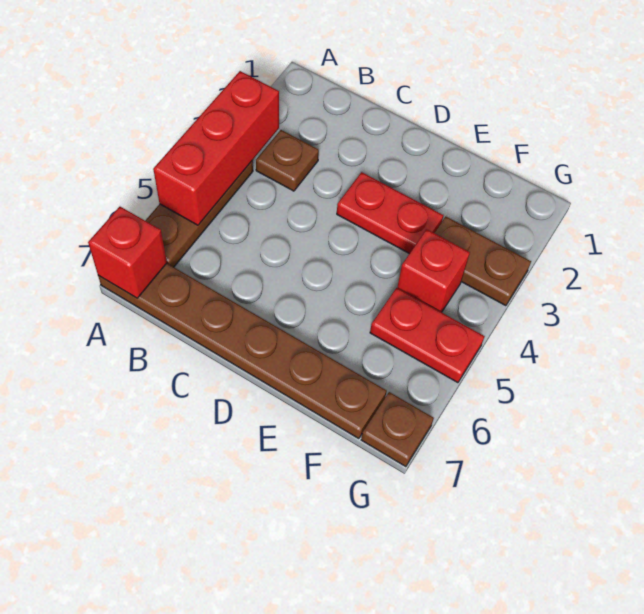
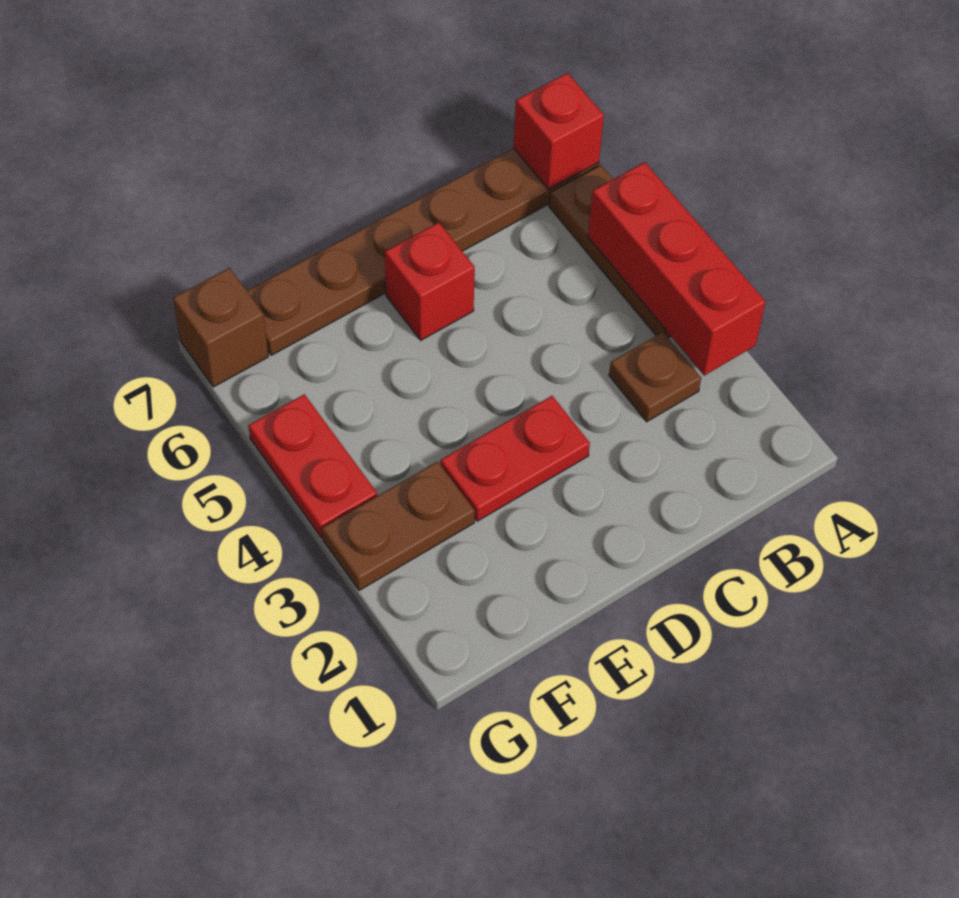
red 1x1 brick [397,229,470,312] -> red 1x1 brick moved to [385,222,475,340]
red 1x2 plate [370,288,485,383] -> red 1x2 plate turned to [248,394,377,538]
brown 1x1 plate [361,392,434,467] -> brown 1x1 brick [173,268,268,387]

